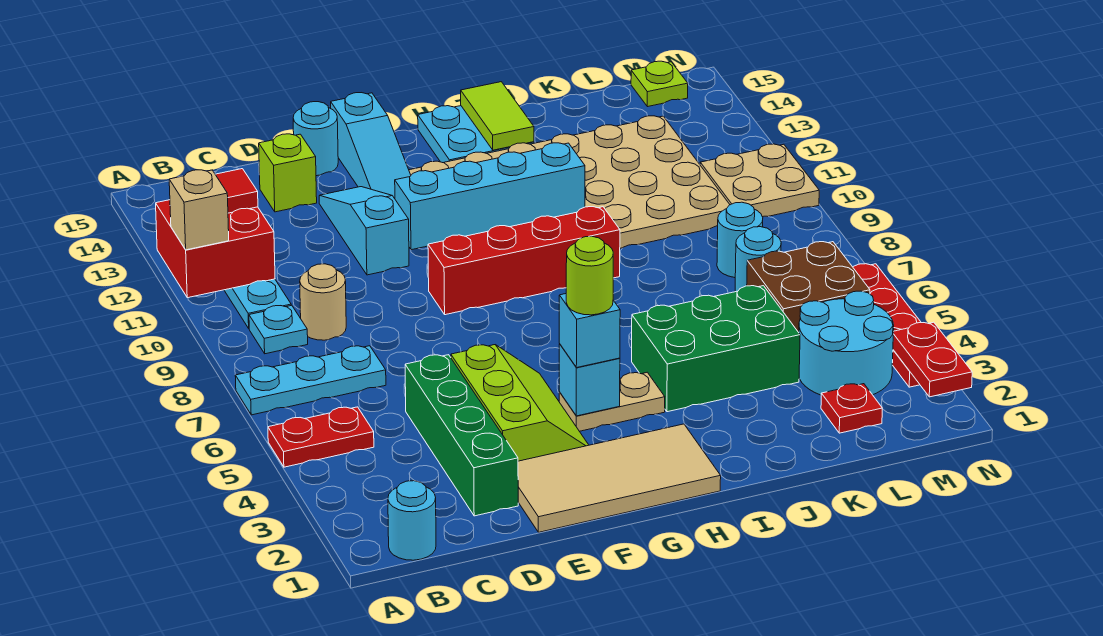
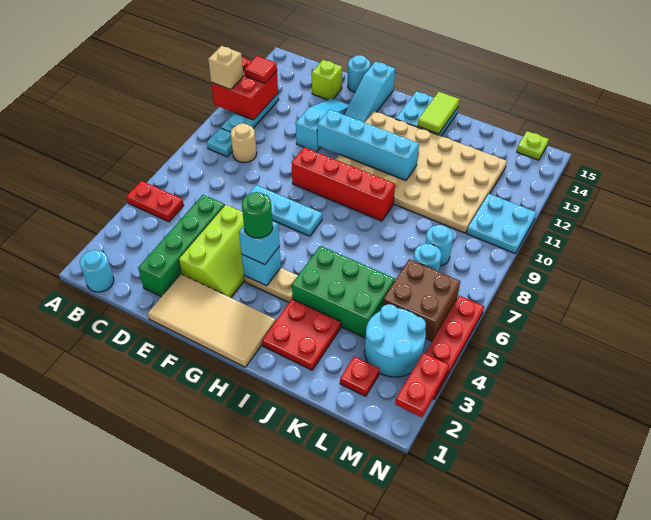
cyan 1x3 plate [235,346,386,415] -> cyan 1x3 plate moved to [248,185,322,236]
lime 1x1 round brick [566,236,613,315] -> green 1x1 round brick [242,192,273,238]
none -> red 2x2 plate [262,299,341,370]
tan 2x2 plate [700,144,819,217] -> cyan 2x2 plate [467,194,536,253]

